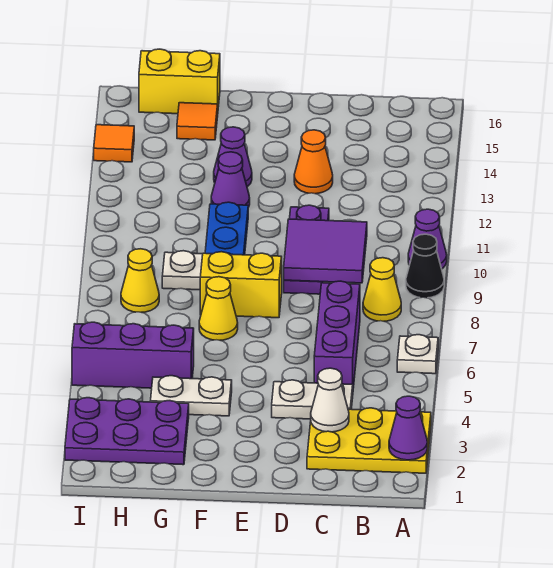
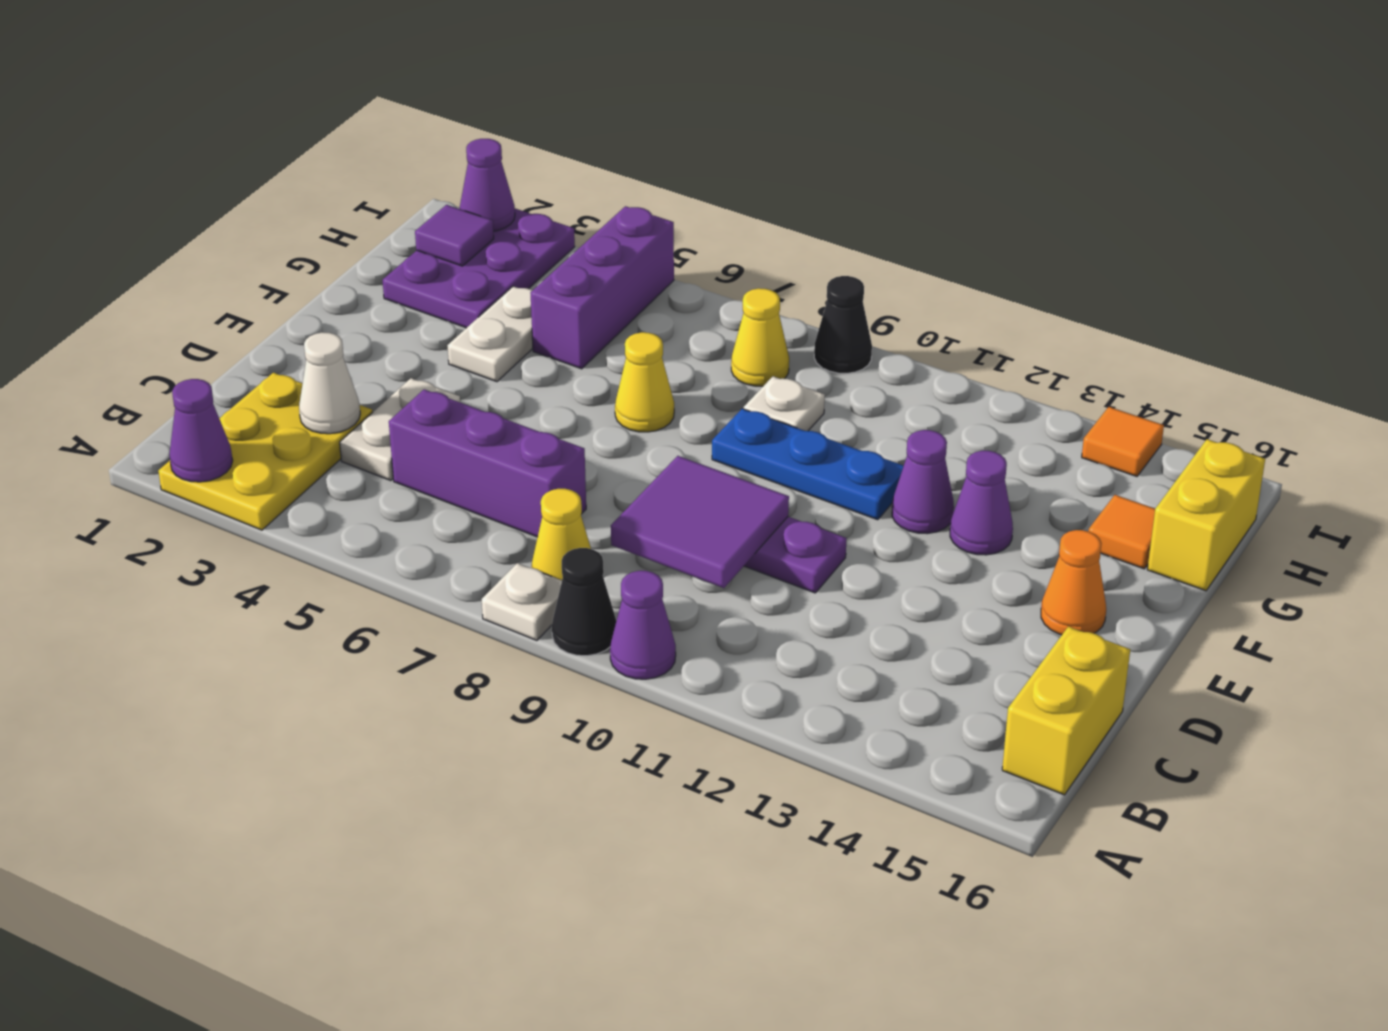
white 1x1 plate [397,335,438,374] -> white 1x1 plate moved to [482,563,562,641]
orange 1x1 cone [294,130,333,194] -> orange 1x1 cone moved to [1041,530,1106,635]
yellow 1x2 brick [200,252,282,318] -> yellow 1x2 brick moved to [1002,626,1130,795]
none -> purple 1x1 tile [415,205,494,266]
none -> purple 1x1 cone [459,139,515,231]
none -> black 1x1 cone [814,276,872,373]

